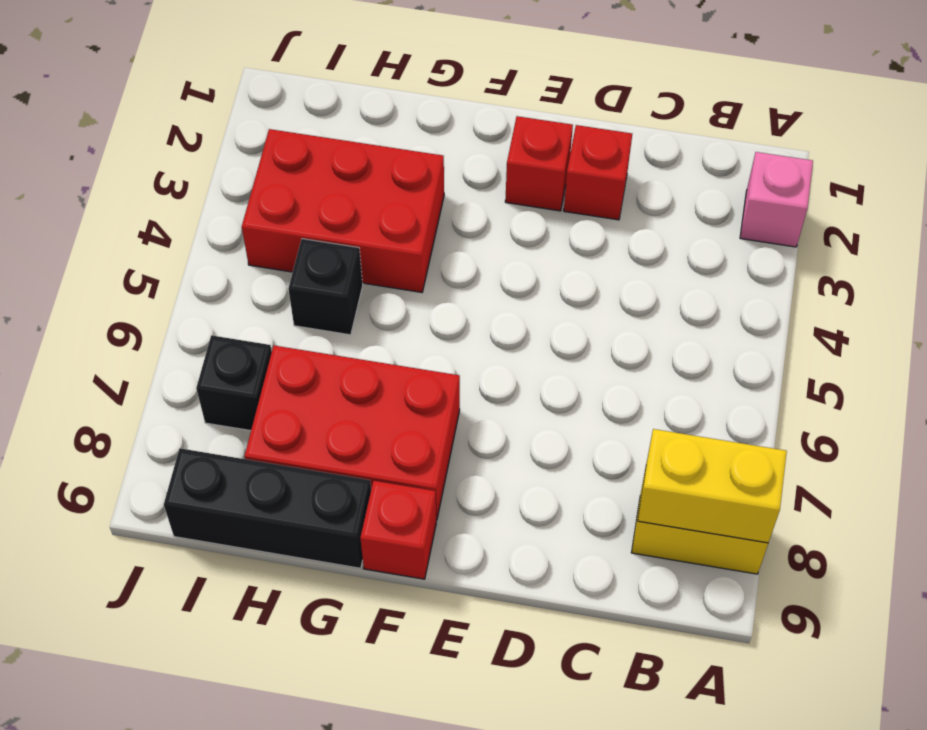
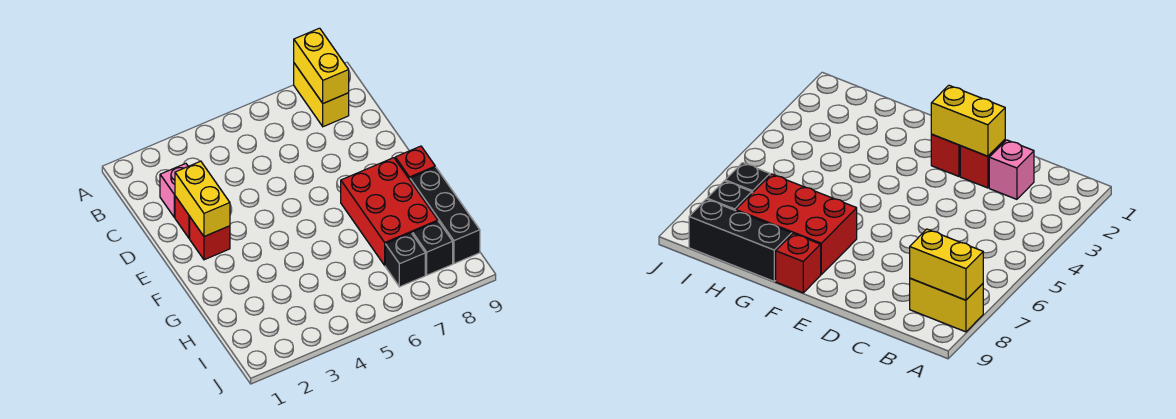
pink 1x1 brick [740,152,813,247] -> pink 1x1 brick moved to [160,163,188,217]
none -> yellow 1x2 brick [175,161,230,237]
red 2x3 brick [242,129,444,292] -> none
black 1x1 brick [288,239,363,335] -> black 1x1 brick moved to [413,221,453,275]

